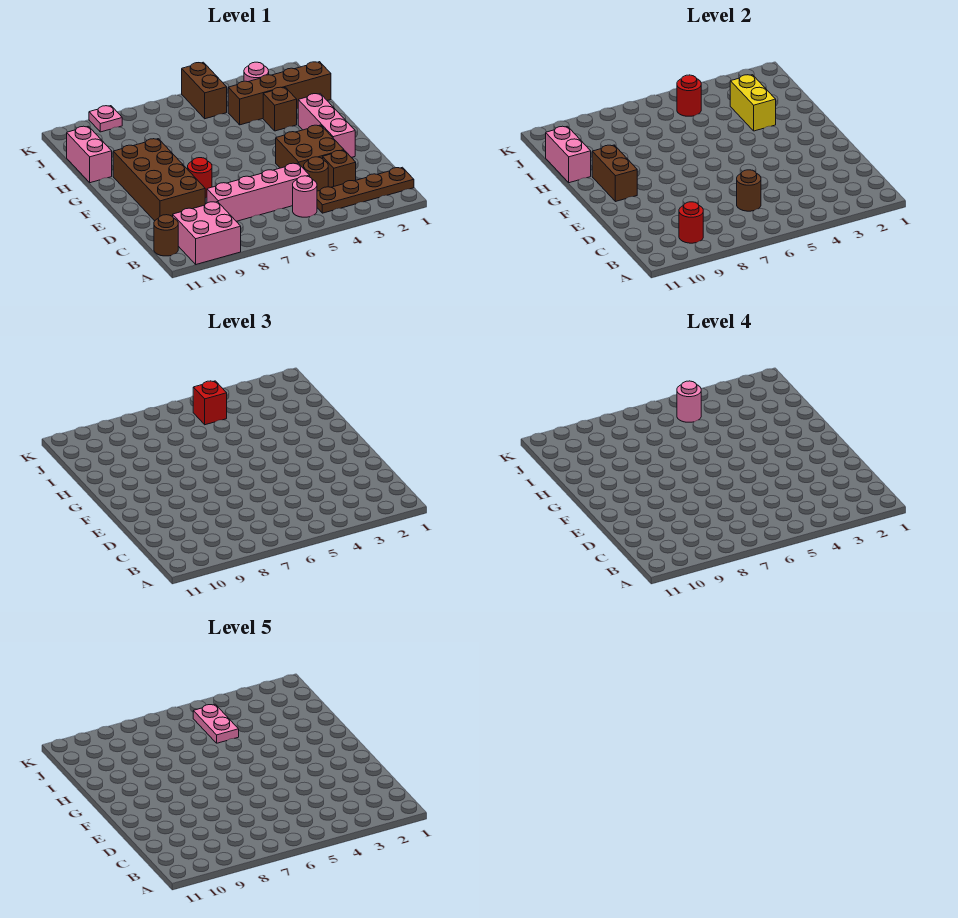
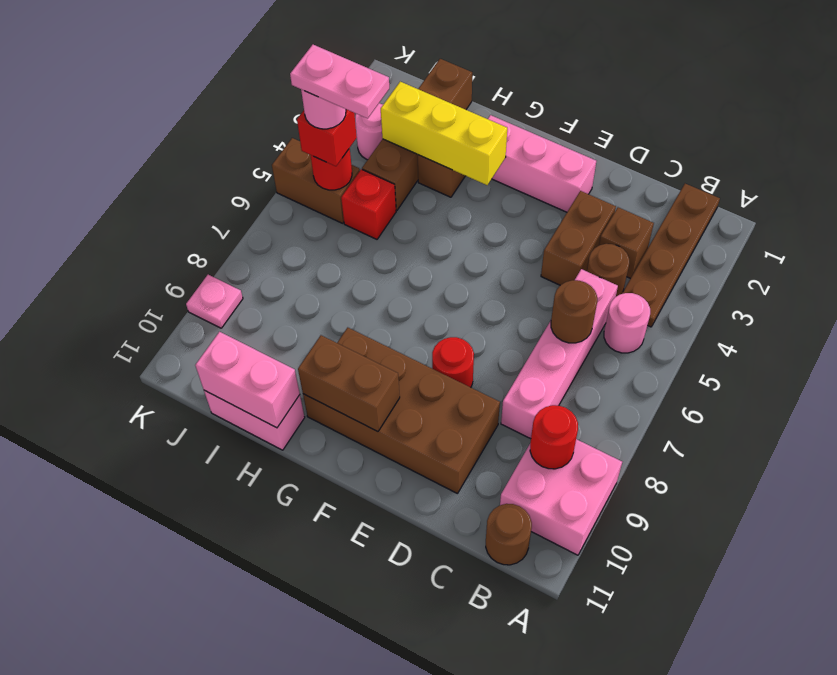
brown 2x2 brick [276,125,344,169] -> brown 1x2 brick [541,191,616,285]
yellow 1x2 brick [730,75,776,131] -> yellow 1x3 brick [381,82,507,185]
none -> red 1x1 brick [341,169,396,239]

